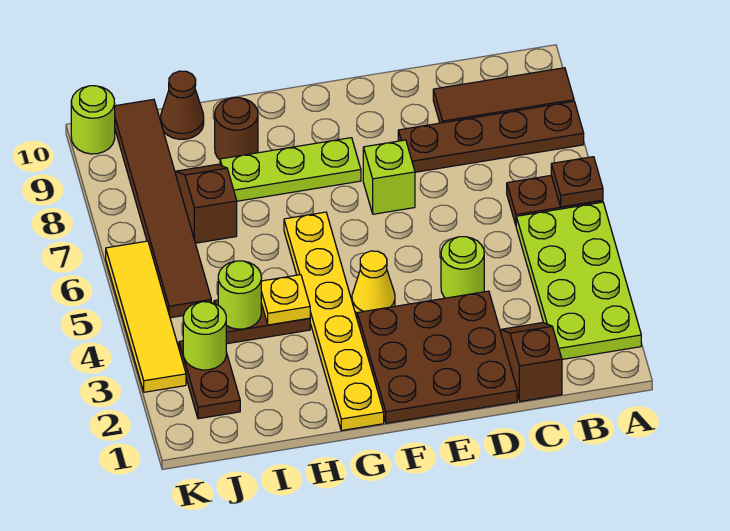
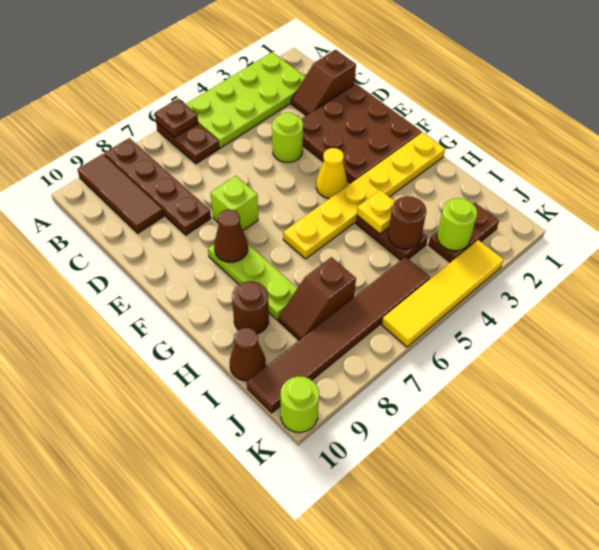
none -> brown 1x1 cone [214,210,248,262]
lime 1x1 round brick [218,261,261,329] -> brown 1x1 round brick [388,196,426,249]

